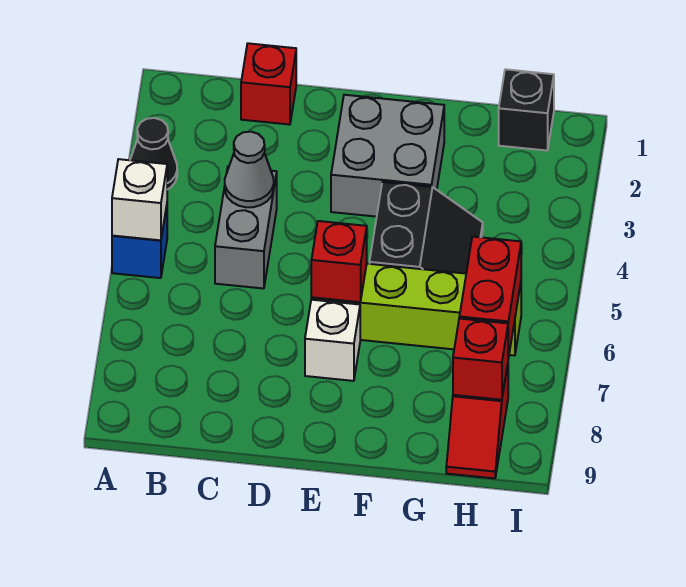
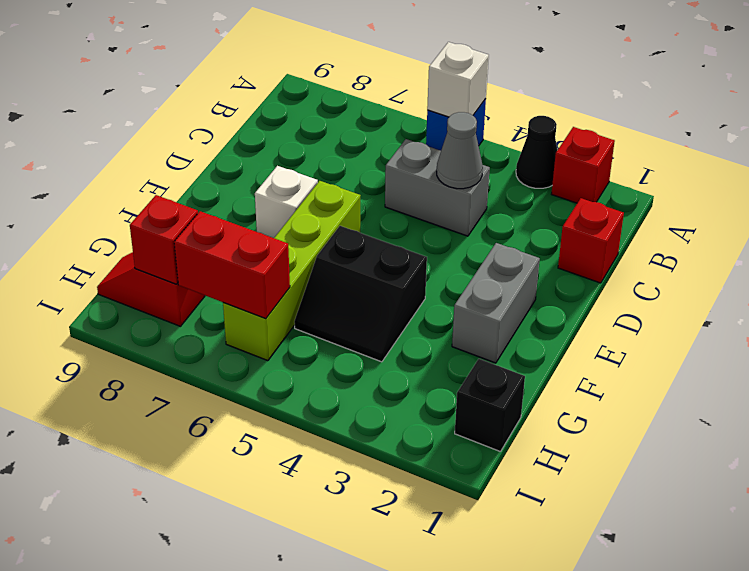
grey 2x2 brick [331,95,444,217] -> grey 1x2 brick [452,243,540,363]
red 1x1 brick [311,221,367,302] -> red 1x1 brick moved to [552,127,615,203]

